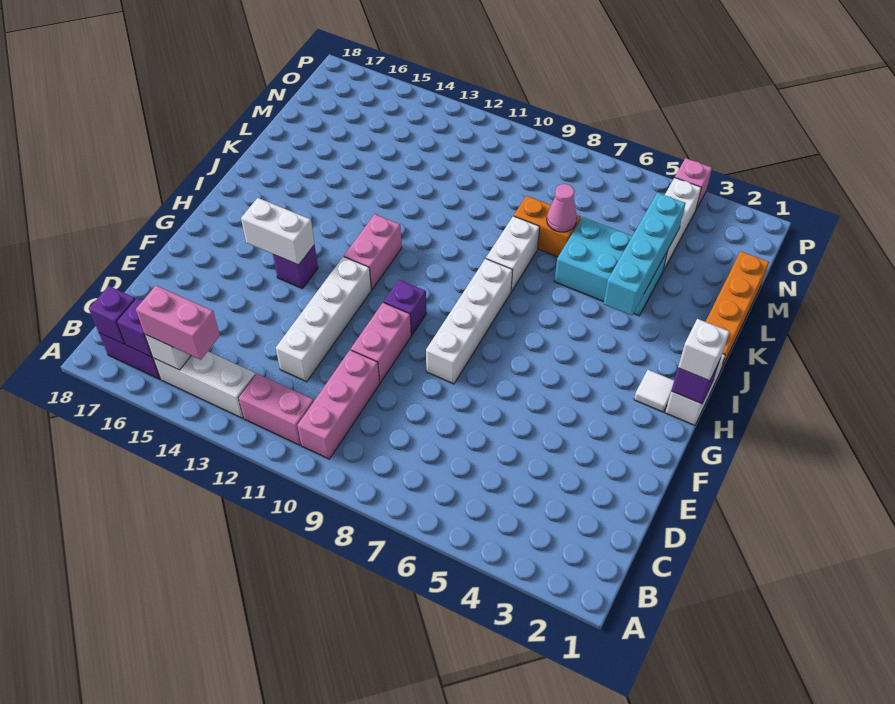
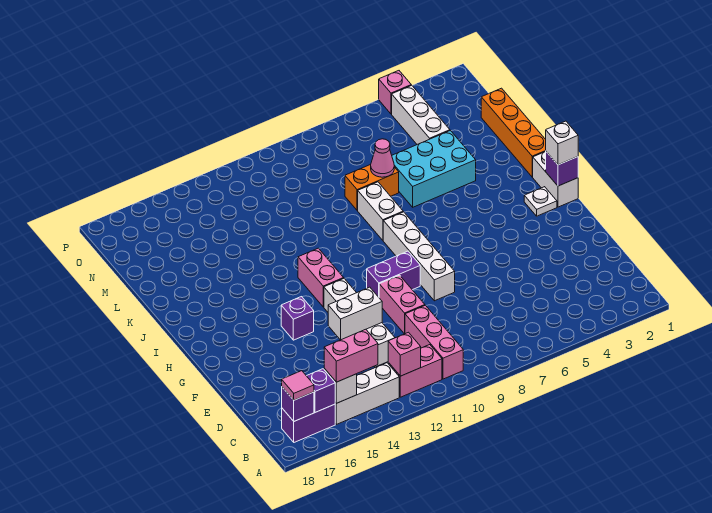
none -> pink 1x1 brick [388,332,421,376]
none -> pink 1x1 tile [282,371,314,400]
purple 1x1 brick [384,280,426,336] -> purple 1x2 brick [367,251,420,297]
white 1x2 brick [241,198,314,265] -> white 1x2 brick moved to [328,287,382,340]
white 1x1 tile [634,370,674,412] -> white 1x1 plate [524,187,557,216]
cyan 1x4 brick [603,193,686,316] -> none

